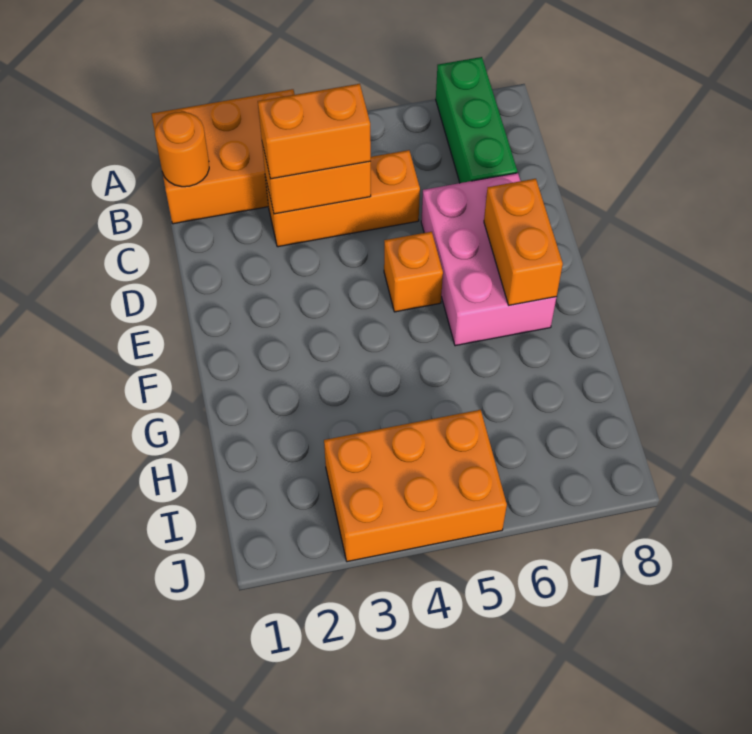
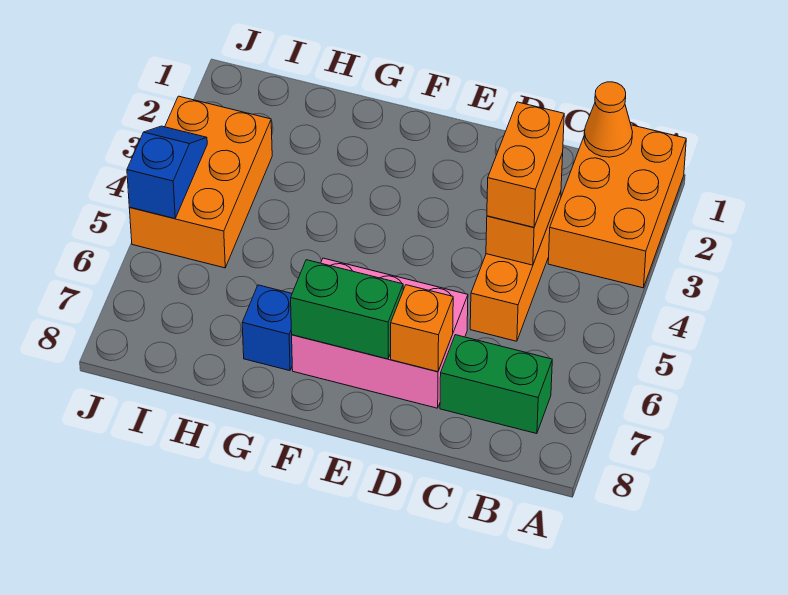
green 1x3 brick [436,57,517,183] -> green 1x2 brick [440,335,552,434]
orange 1x1 round brick [155,112,209,187] -> orange 1x1 cone [584,82,633,157]
orange 1x1 brick [384,232,443,312] -> orange 1x1 brick moved to [391,285,453,372]
orange 1x2 brick [484,179,563,305] -> green 1x2 brick [291,260,403,359]
none -> blue 1x1 brick [242,285,292,371]
none -> blue 1x2 slope [127,126,207,219]

